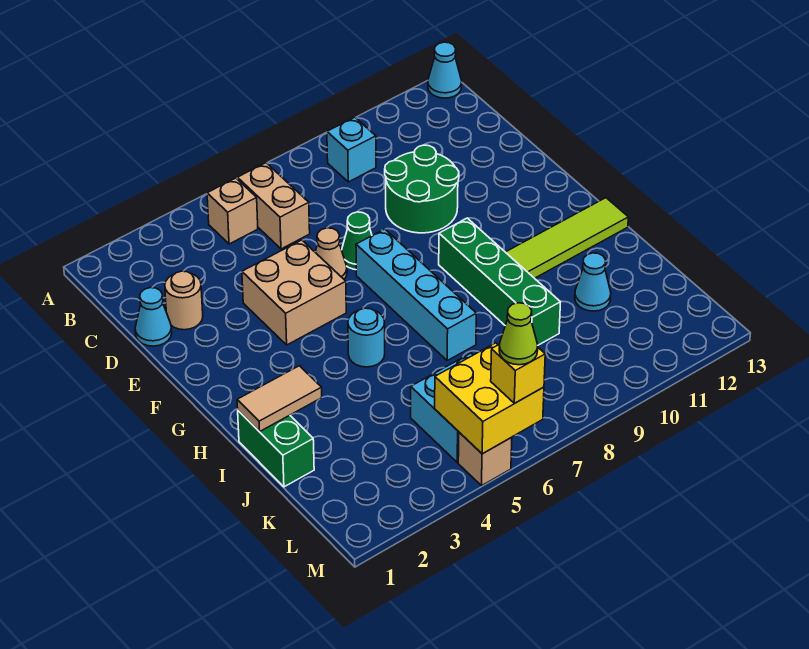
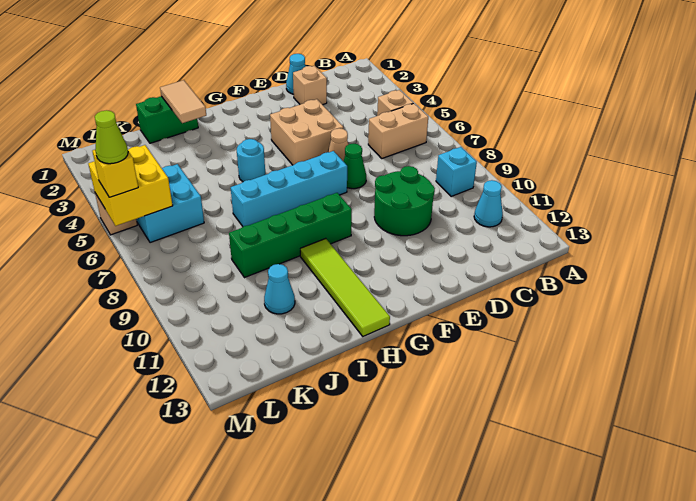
cyan 1x1 cone [428,42,462,98] -> cyan 1x1 cone moved to [474,180,503,227]
tan 1x1 round brick [165,271,203,330] -> tan 1x1 brick [293,66,327,105]

